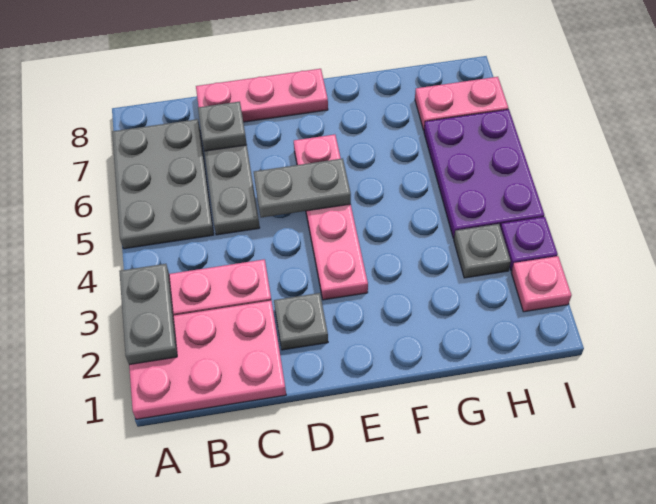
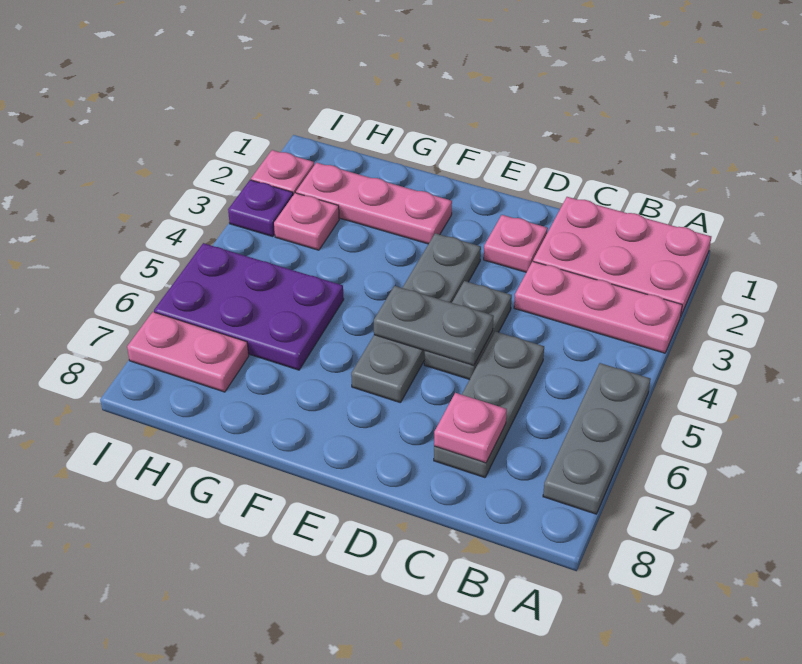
grey 1x2 plate [119,264,177,365] -> grey 1x2 plate moved to [424,281,512,380]
grey 2x3 plate [112,119,214,249] -> grey 1x3 plate [543,363,651,514]
grey 1x1 plate [198,102,247,151] -> pink 1x1 plate [434,393,507,463]
pink 1x3 plate [196,69,328,122] -> pink 1x3 plate moved to [296,163,452,244]
grey 1x1 plate [274,293,328,350] -> pink 1x1 plate [484,215,548,272]
pink 1x4 plate [294,134,368,300] -> grey 1x4 plate [351,233,481,403]
grey 1x1 plate [454,224,511,278] -> pink 1x1 plate [274,193,339,250]
purple 2x3 plate [424,109,544,239] -> purple 2x3 plate turned to [154,243,344,370]

